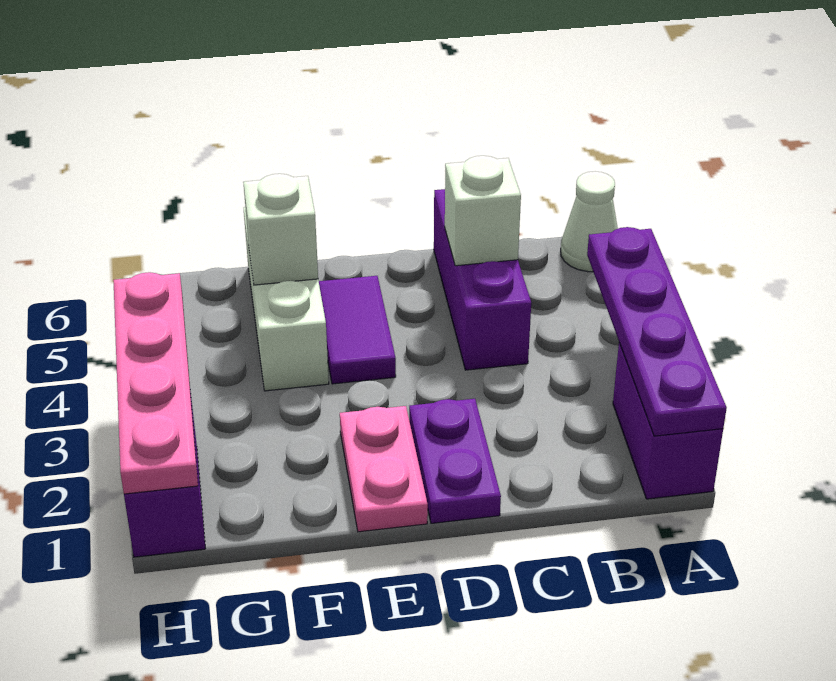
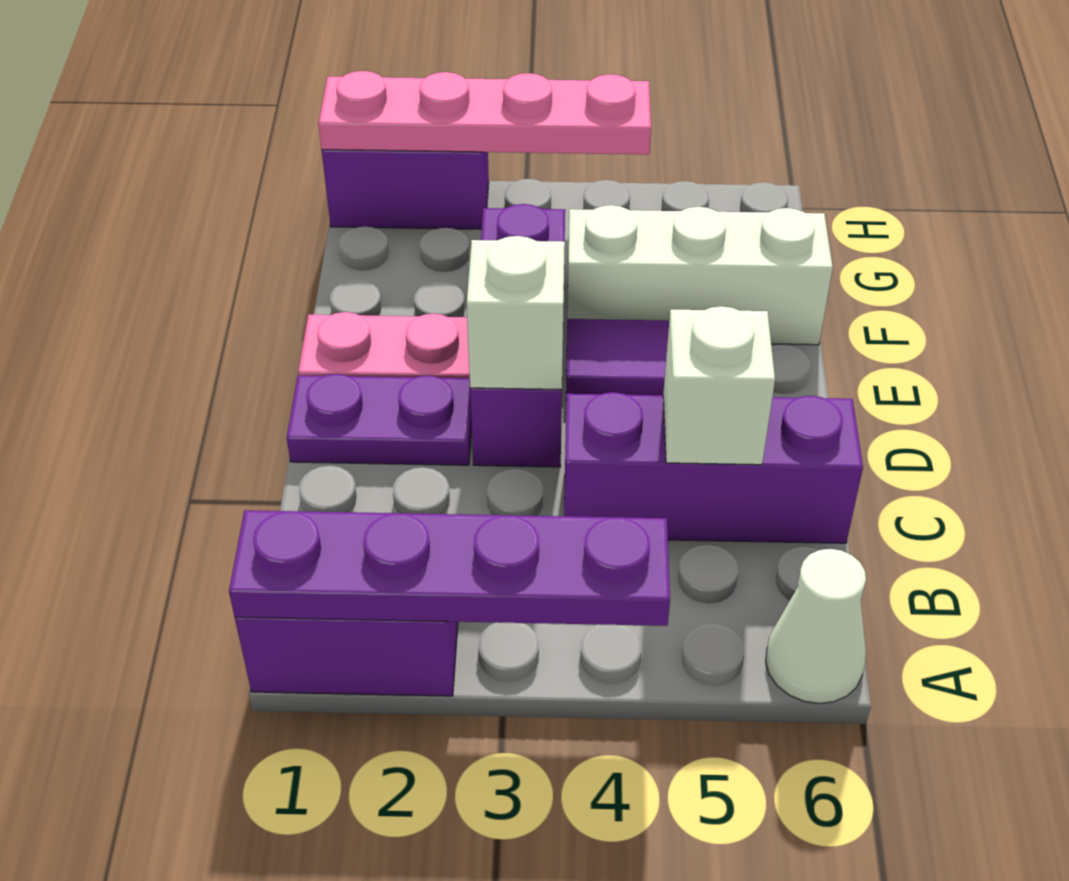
none -> purple 1x3 brick [470,204,565,467]
white 1x1 brick [243,174,318,285] -> white 1x1 brick moved to [467,236,565,390]

